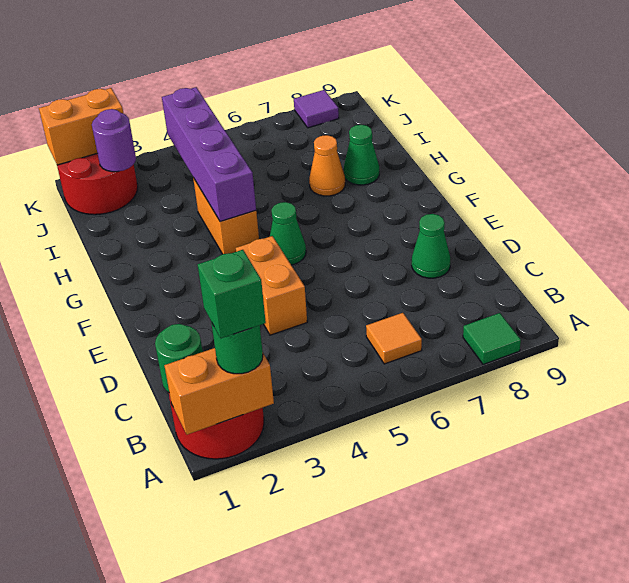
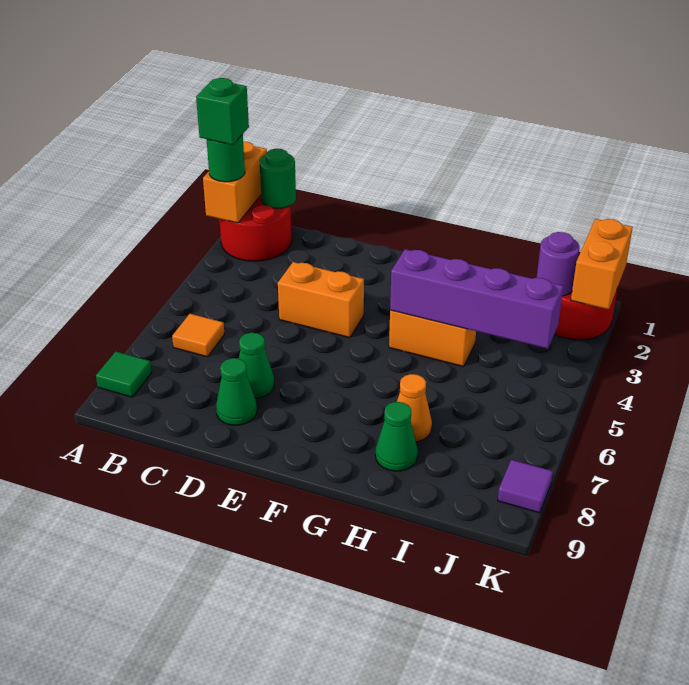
green 1x1 cone [270,202,306,265] -> green 1x1 cone moved to [239,333,274,398]

